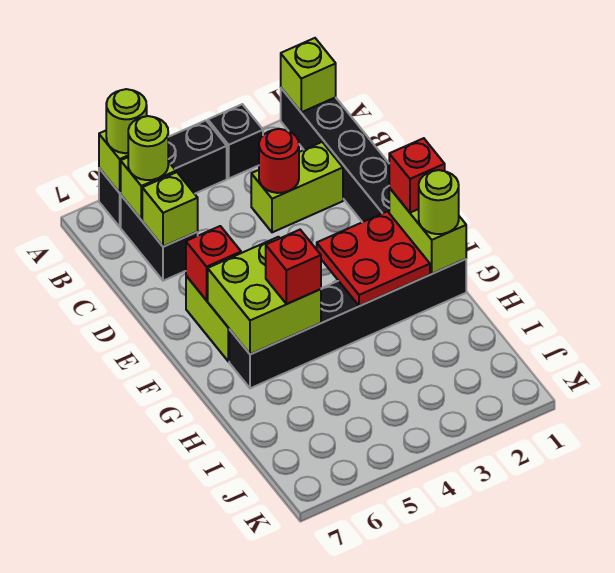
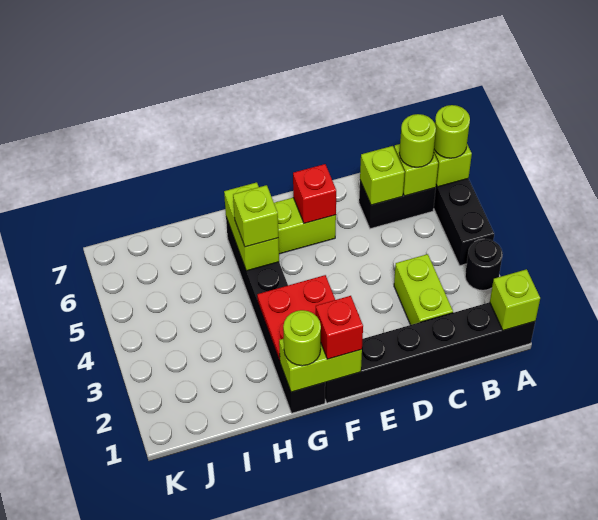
black 1x1 brick [208,104,263,178] -> black 1x1 round brick [465,239,503,290]
red 1x1 round brick [259,129,299,193] -> none
lime 2x2 brick [208,237,321,354] -> lime 1x2 brick [224,182,279,271]
red 1x1 brick [266,230,321,304] -> lime 1x1 brick [233,185,278,247]

